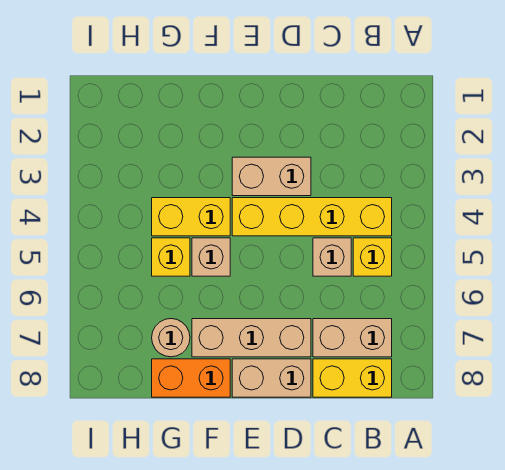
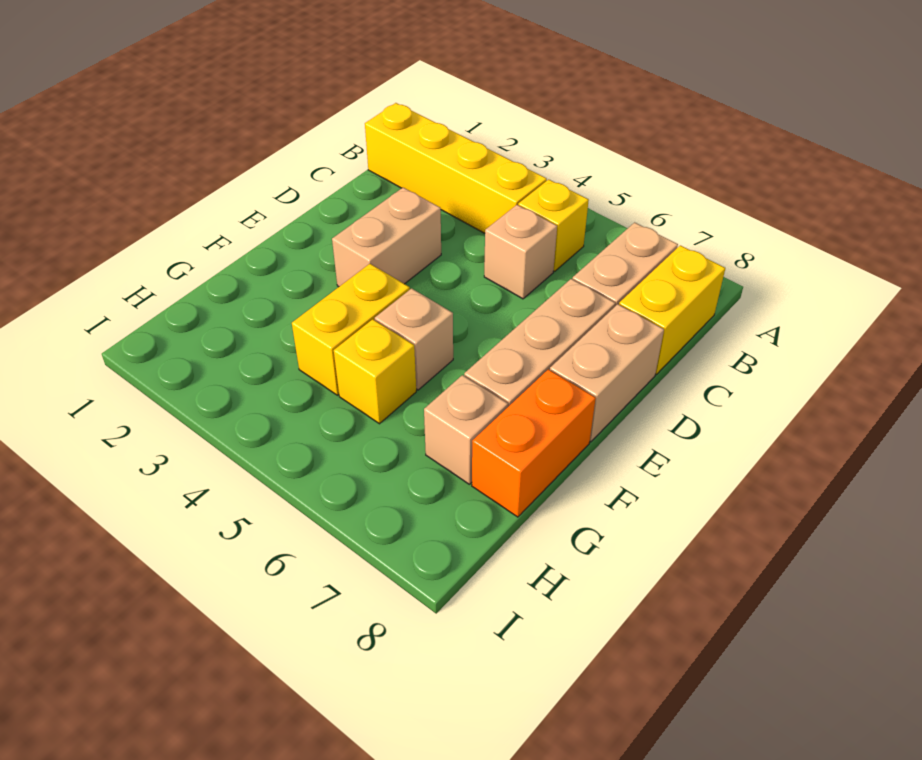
yellow 1x4 brick [232,198,392,236] -> yellow 1x4 brick turned to [365,103,547,233]
tan 1x1 round brick [152,319,190,357] -> tan 1x1 brick [424,375,508,484]

